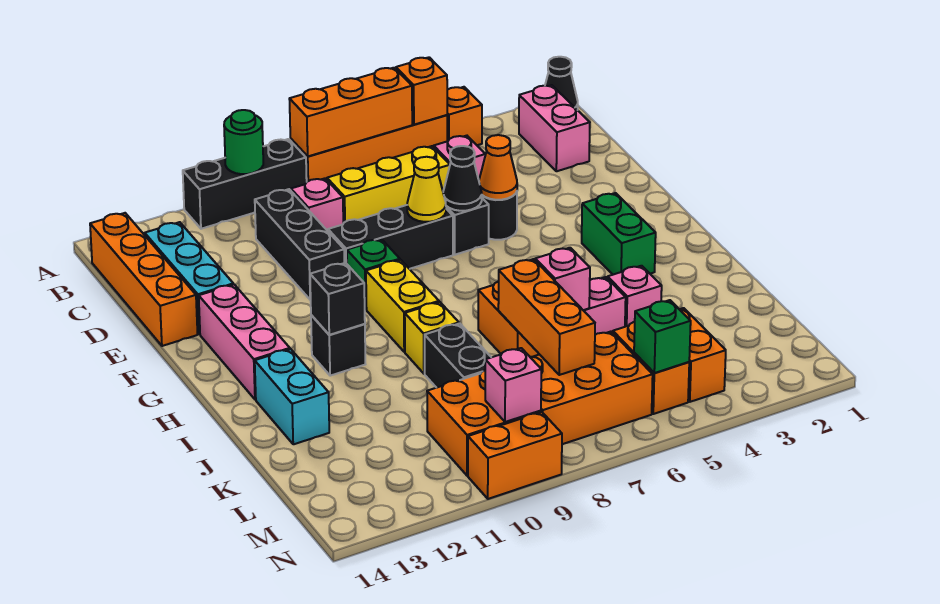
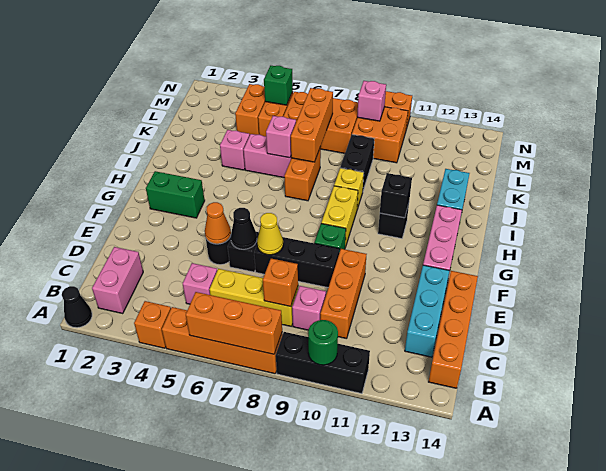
orange 1x1 brick [396,57,447,125] -> orange 1x1 brick moved to [263,259,298,306]
black 1x3 brick [255,189,344,300] -> orange 1x3 brick [320,249,367,339]
green 1x2 brick [582,193,656,275] -> green 1x2 brick turned to [146,171,205,218]

